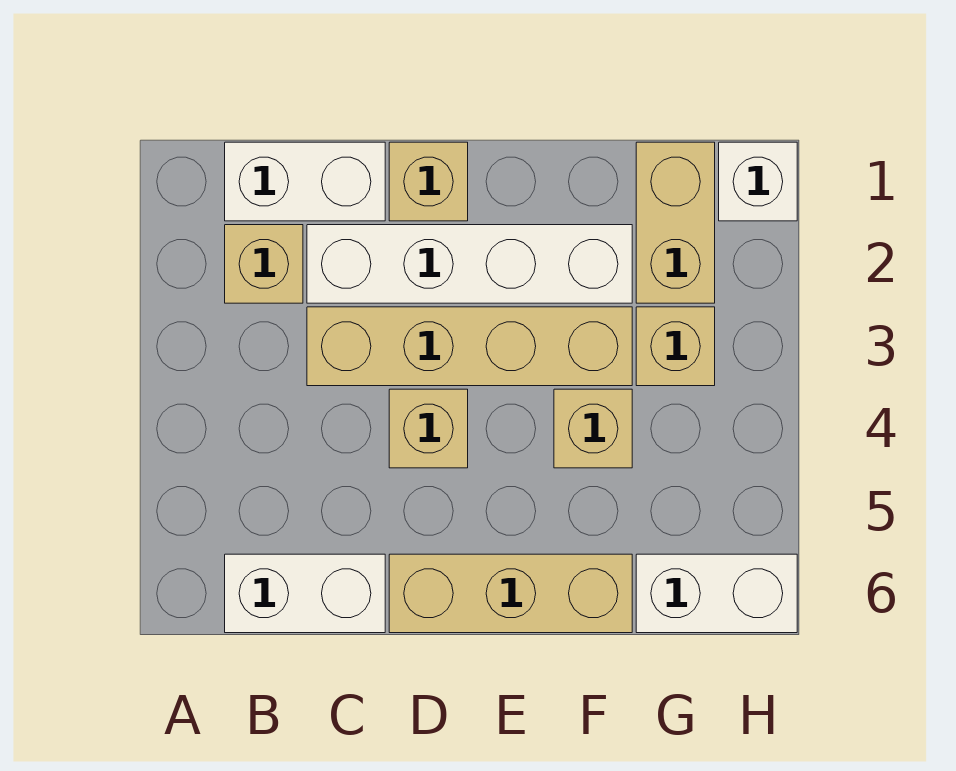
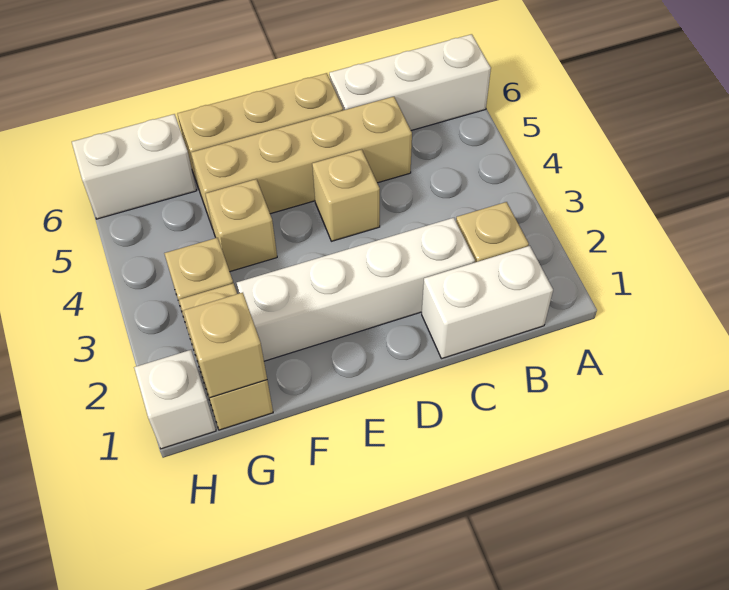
white 1x2 brick [225,554,385,633] -> white 1x3 brick [329,34,491,130]
tan 1x4 brick [307,307,632,386] -> tan 1x4 brick moved to [191,97,412,229]
tan 1x1 brick [389,142,468,221] -> tan 1x1 brick moved to [183,293,267,398]

